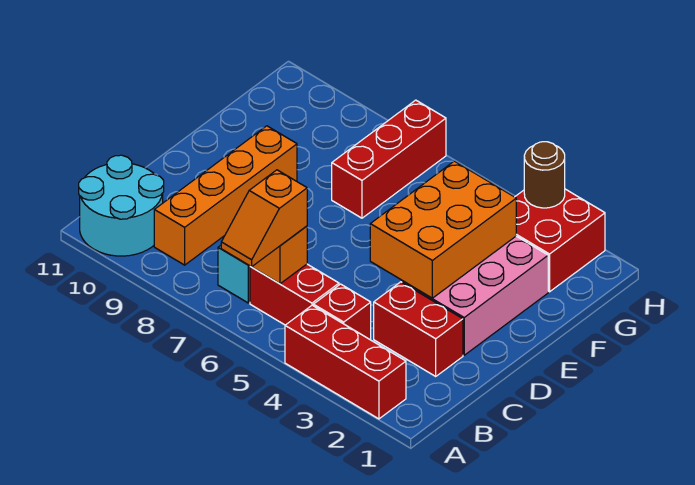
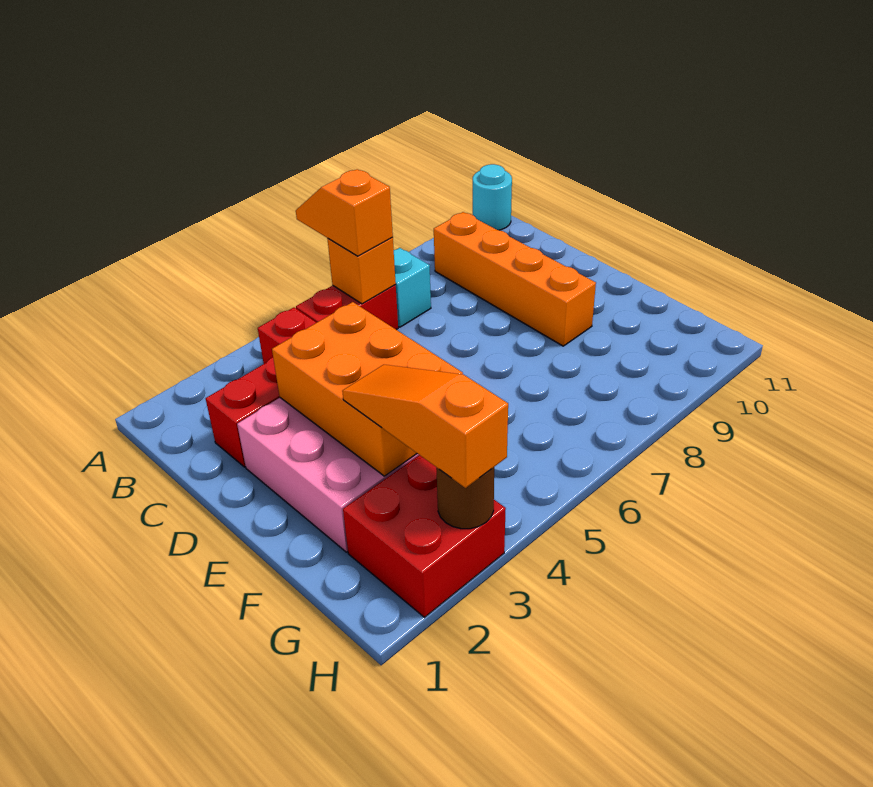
red 1x3 brick [285,305,406,419] -> none
cyan 2x2 round brick [79,155,164,256] -> cyan 1x1 round brick [473,164,512,230]
none -> orange 1x3 slope [342,365,508,488]
red 1x3 brick [332,100,446,218] -> none

